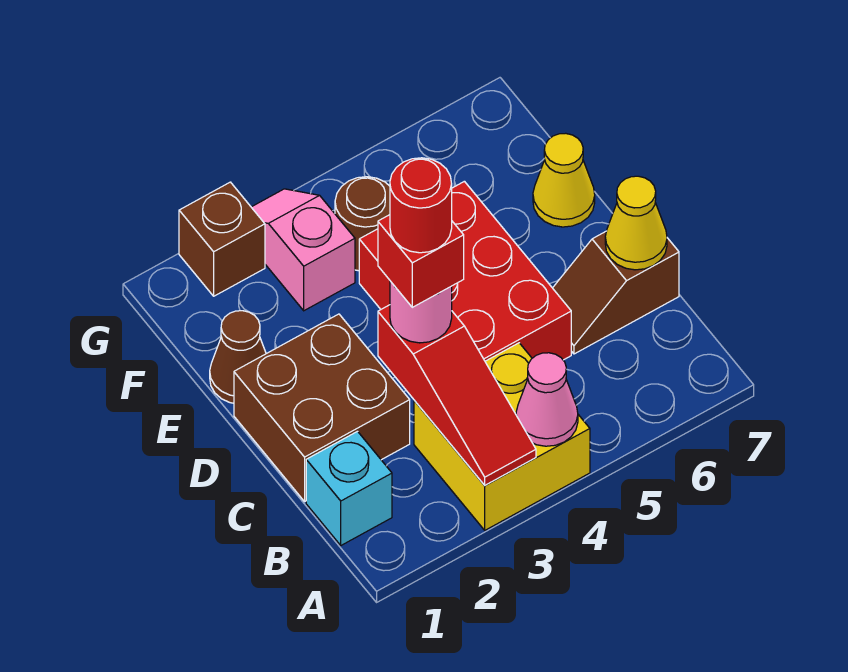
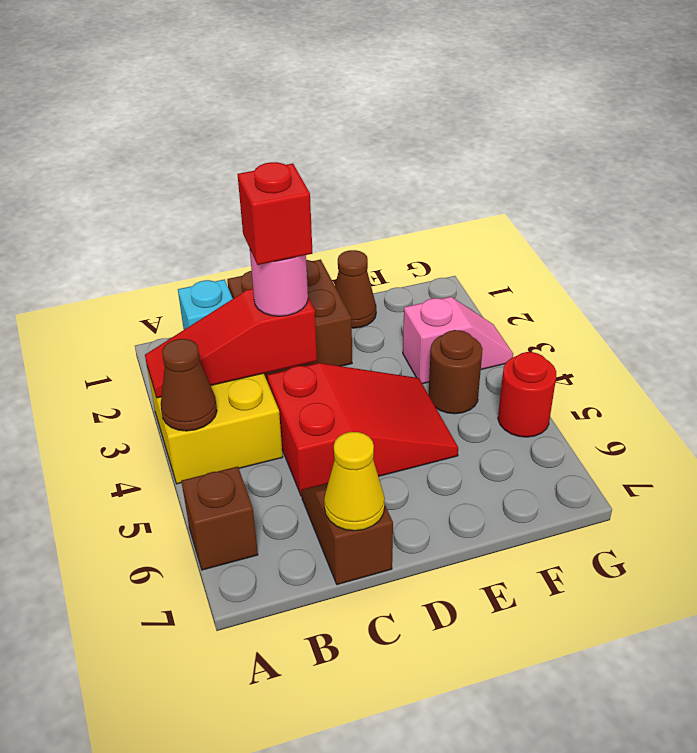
pink 1x1 cone [516,353,578,446] -> brown 1x1 cone [161,339,217,431]
red 1x1 round brick [390,158,452,253] -> red 1x1 round brick moved to [498,352,556,437]
red 2x3 brick [359,181,571,361] -> red 2x3 slope [267,363,458,496]
yellow 1x1 cone [533,133,595,227] -> none
brown 1x1 brick [179,182,265,296] -> brown 1x1 brick moved to [181,467,258,570]

